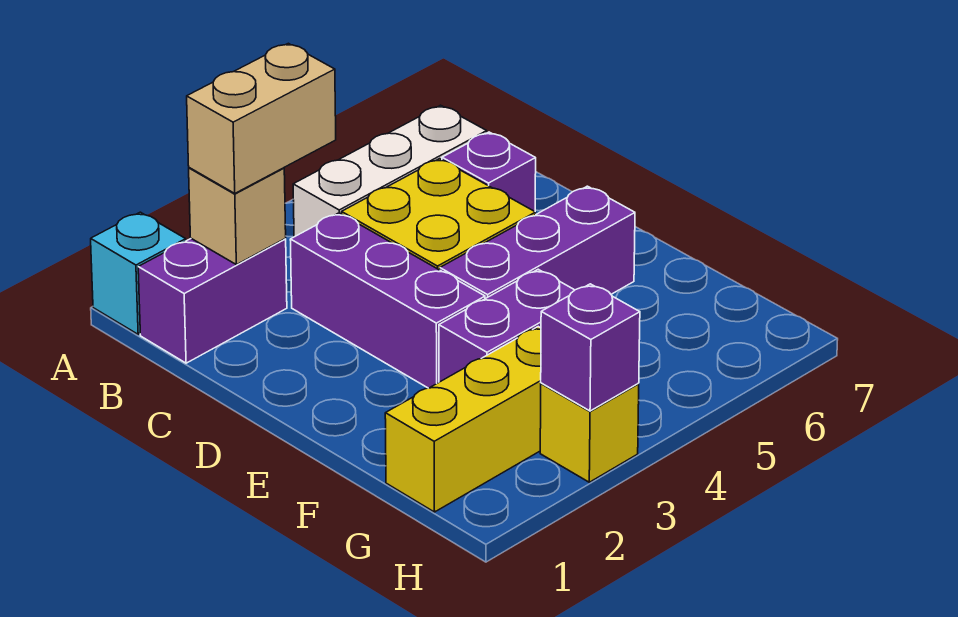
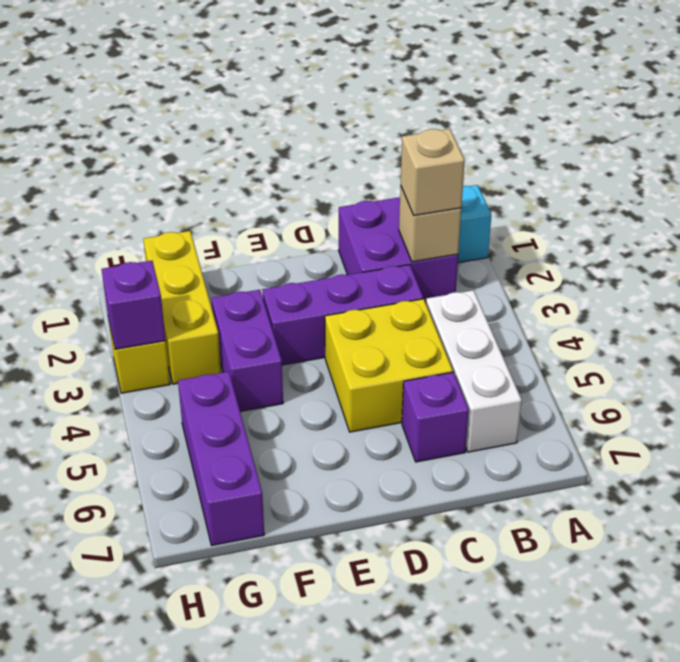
purple 1x2 brick [138,239,287,363] -> purple 2x2 brick [339,197,458,303]
tan 1x2 brick [187,43,336,193] -> tan 1x1 brick [401,129,465,216]
purple 1x3 brick [440,186,635,299] -> purple 1x3 brick moved to [178,372,264,545]

